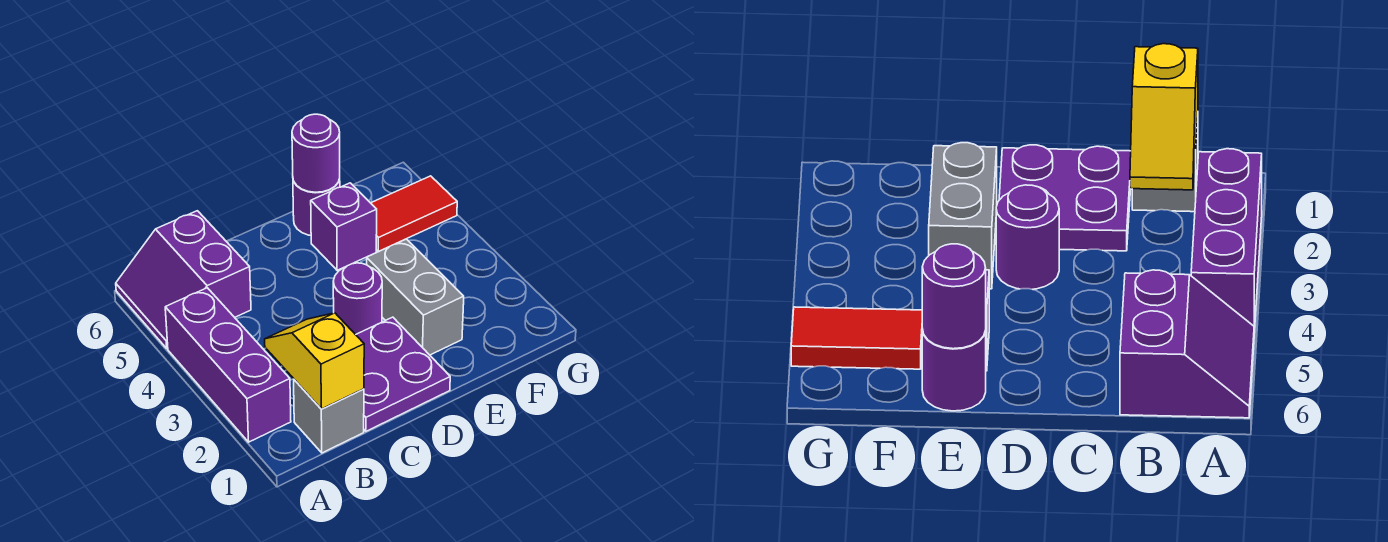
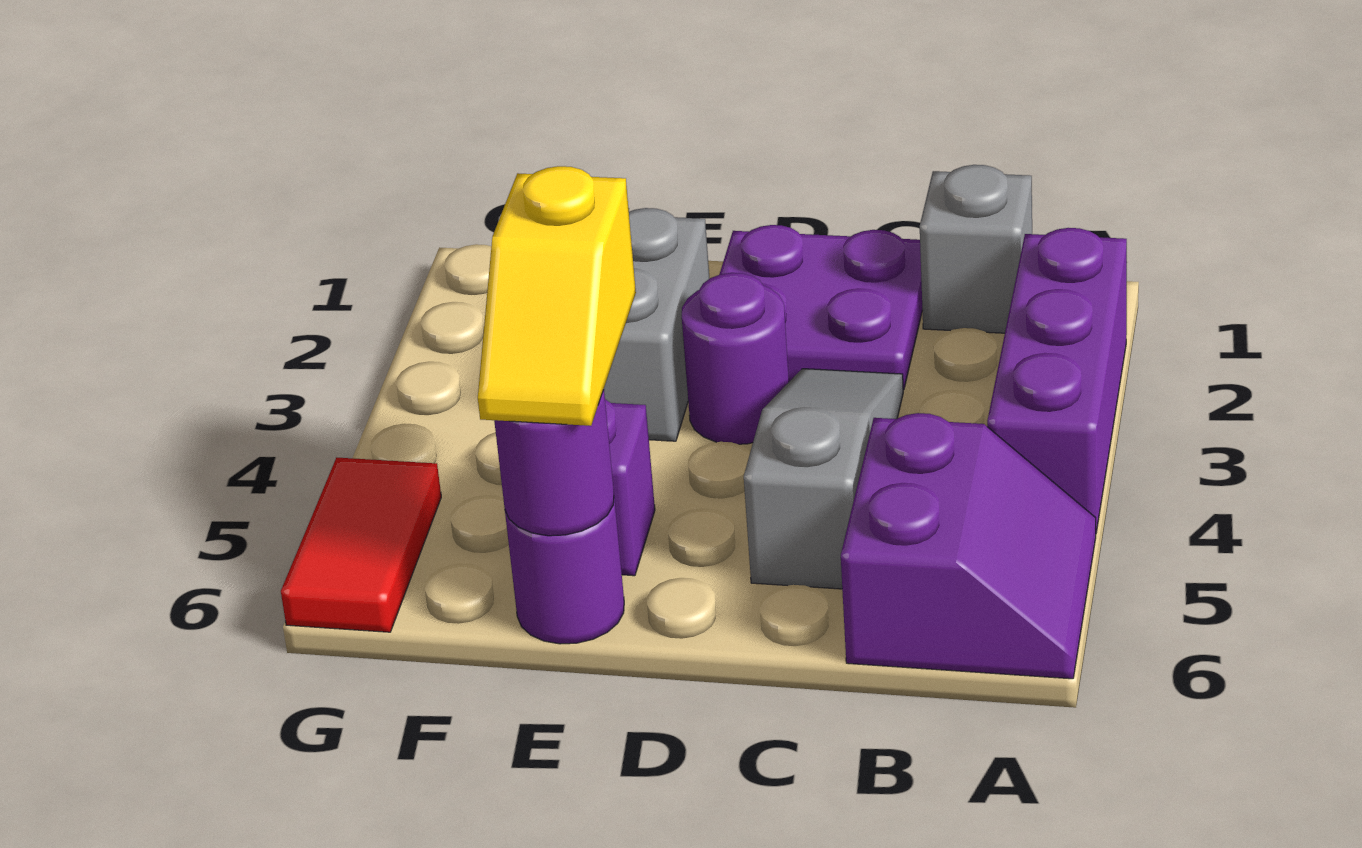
yellow 1x2 slope [265,313,364,409] -> yellow 1x2 slope moved to [478,166,636,426]
none -> grey 1x3 slope [744,369,903,589]
red 1x2 tile [371,176,457,252] -> red 1x2 tile turned to [281,458,441,632]

